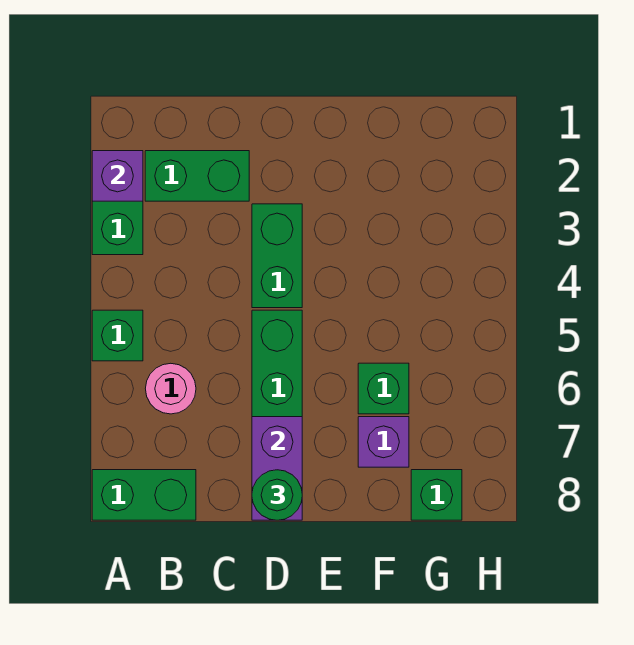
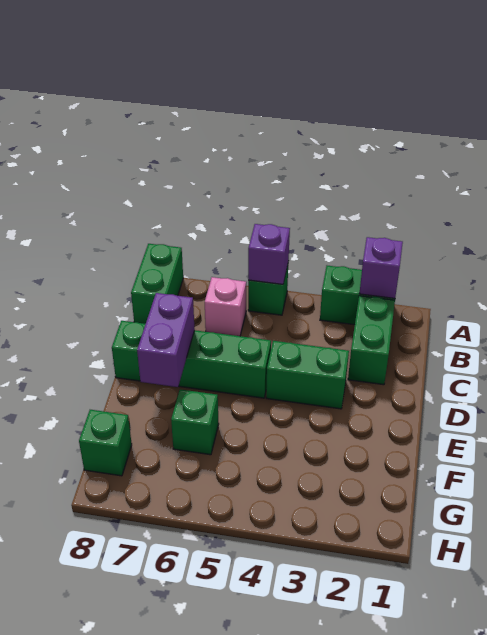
pink 1x1 round brick [145,363,196,414] -> pink 1x1 brick [205,277,246,336]
purple 1x2 brick [252,417,302,520] -> purple 1x2 brick turned to [137,293,195,387]
green 1x1 round brick [252,470,302,520] -> none
purple 1x1 brick [358,417,409,467] -> purple 1x1 brick moved to [248,224,290,284]

